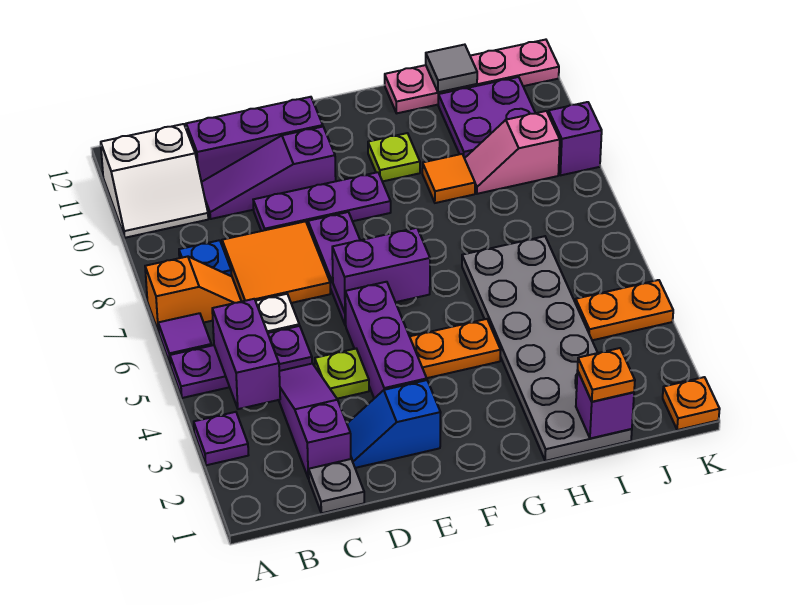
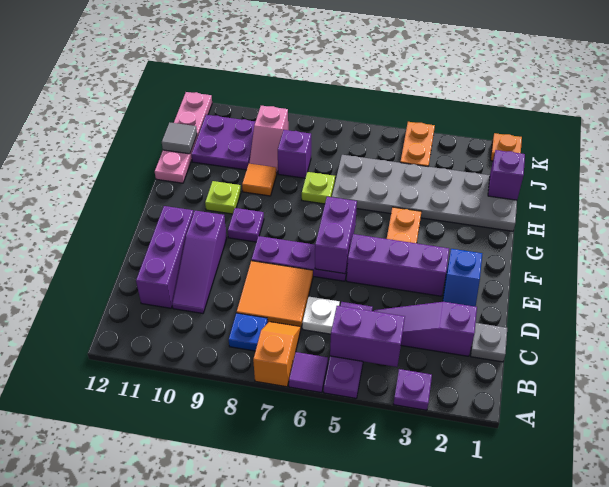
white 2x2 slope [101,124,208,238] -> none
lime 1x1 plate [315,349,369,399] -> lime 1x1 plate moved to [302,172,335,204]
purple 1x3 plate [253,172,391,231] -> purple 1x1 plate [228,208,264,242]
orange 1x1 plate [578,348,635,402] -> none
purple 1x1 brick [548,102,602,175] -> purple 1x1 brick moved to [278,130,311,178]

